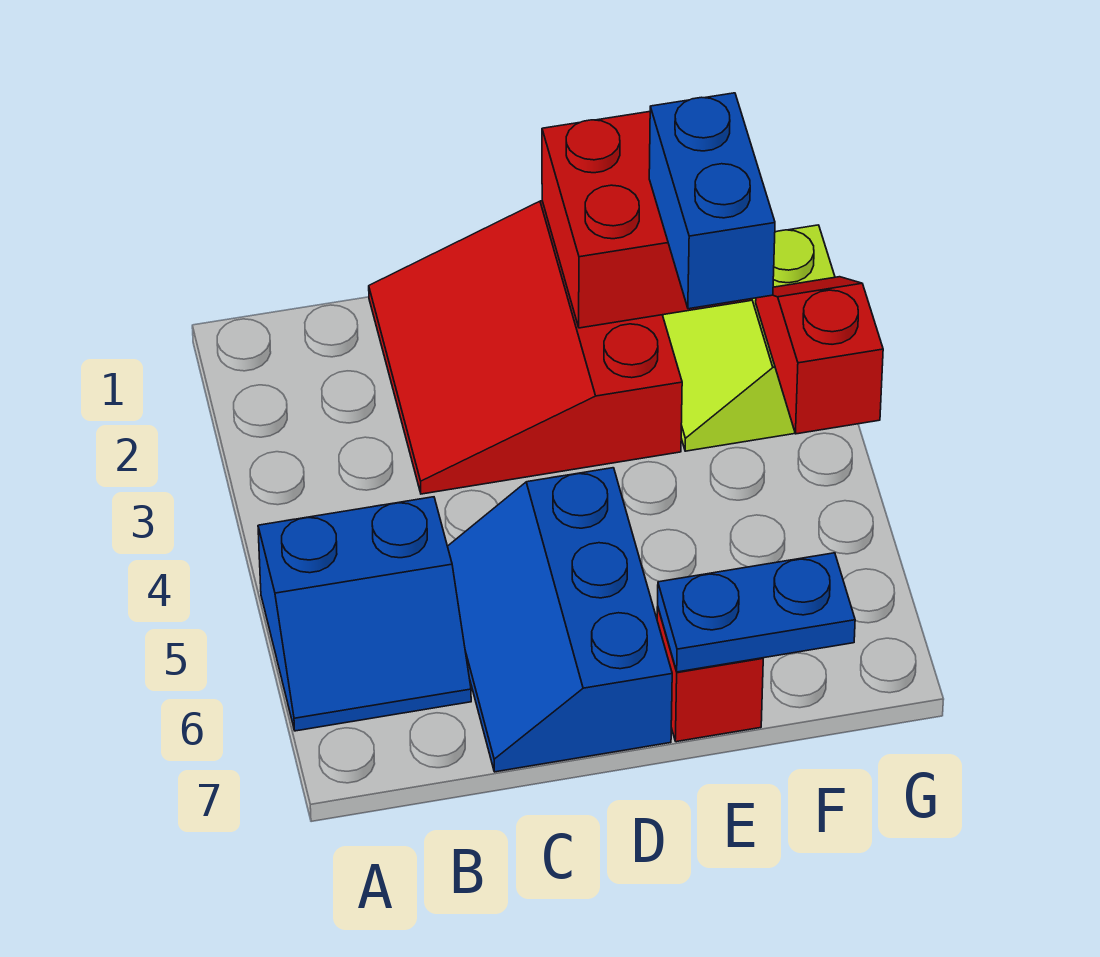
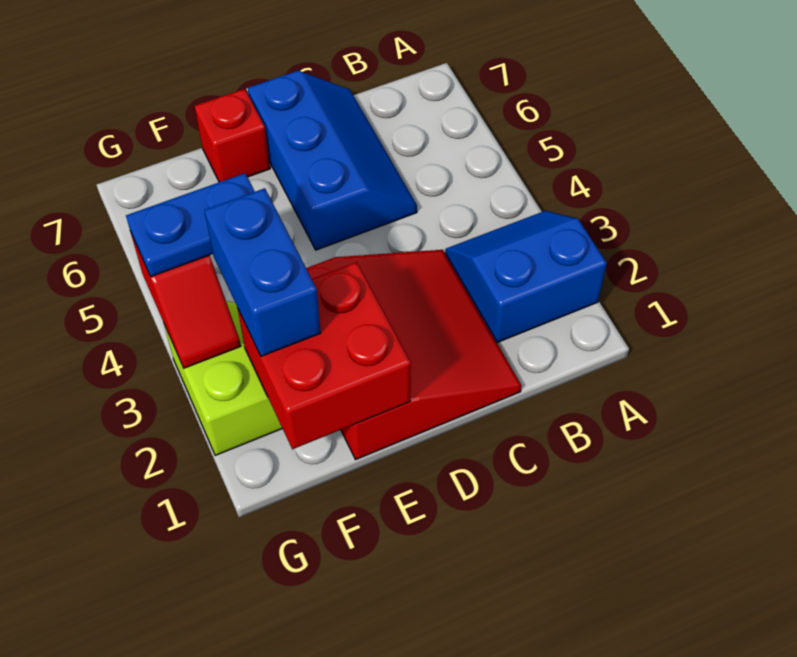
blue 2x2 slope [258,497,471,731] -> blue 2x2 slope moved to [445,211,607,343]
blue 1x2 plate [658,553,855,672] -> blue 1x2 plate moved to [126,173,255,277]

